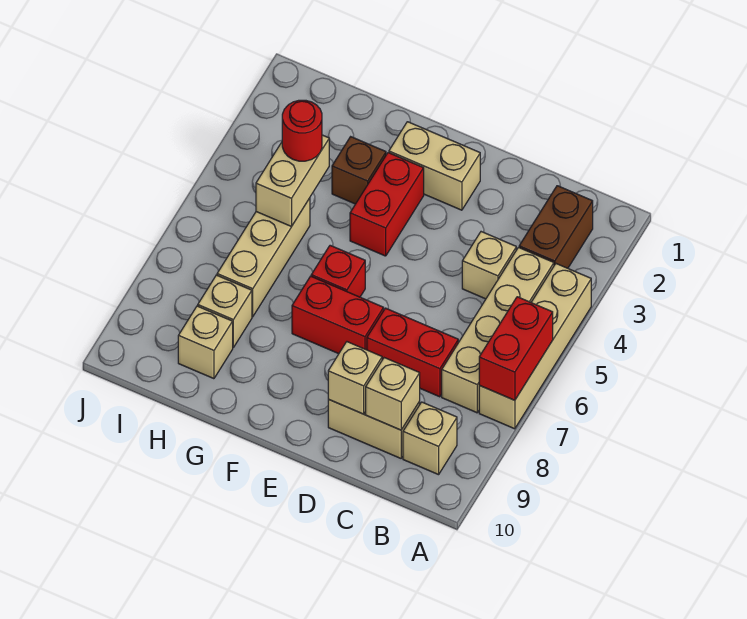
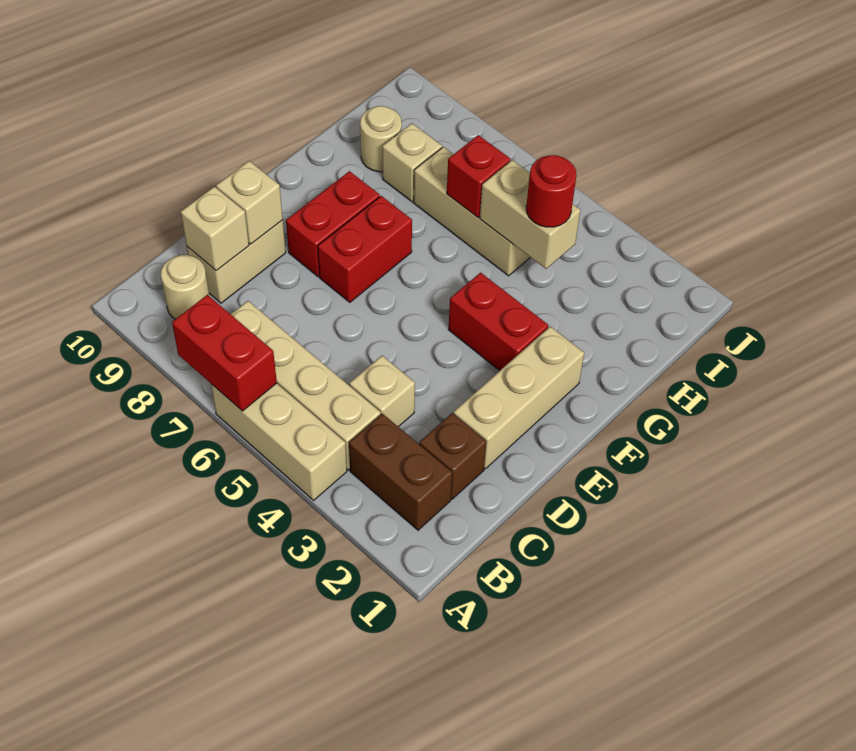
tan 1x4 brick [479,264,591,429] -> tan 1x3 brick [211,383,347,500]
tan 1x1 brick [403,402,457,475] -> tan 1x1 round brick [161,255,209,319]
red 1x2 brick [367,308,458,397] -> red 1x2 brick moved to [286,171,380,277]
tan 1x2 brick [389,122,480,210] -> tan 1x3 brick [454,326,584,469]
red 1x1 brick [311,245,365,297] -> red 1x1 brick moved to [447,135,510,217]
brown 1x1 brick [332,137,386,204] -> brown 1x1 brick moved to [419,413,486,499]
tan 1x1 brick [178,306,233,379] -> tan 1x1 round brick [360,106,402,172]

